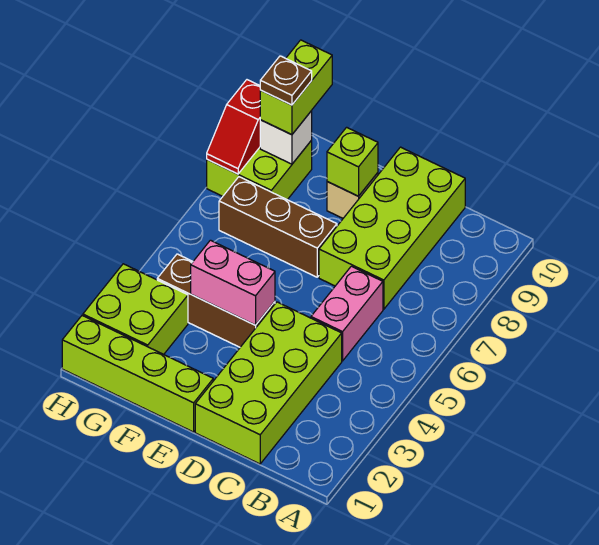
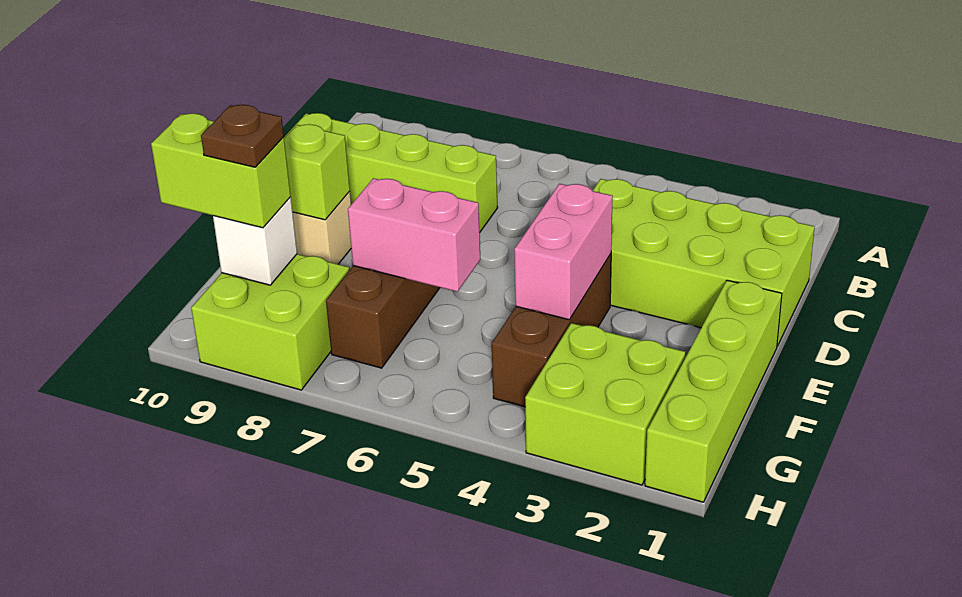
pink 1x2 brick [311,266,383,361] -> pink 1x2 brick moved to [348,178,480,292]
lime 2x4 brick [319,147,465,309] -> lime 1x4 brick [284,113,498,232]
red 1x2 slope [207,80,260,174] -> none

